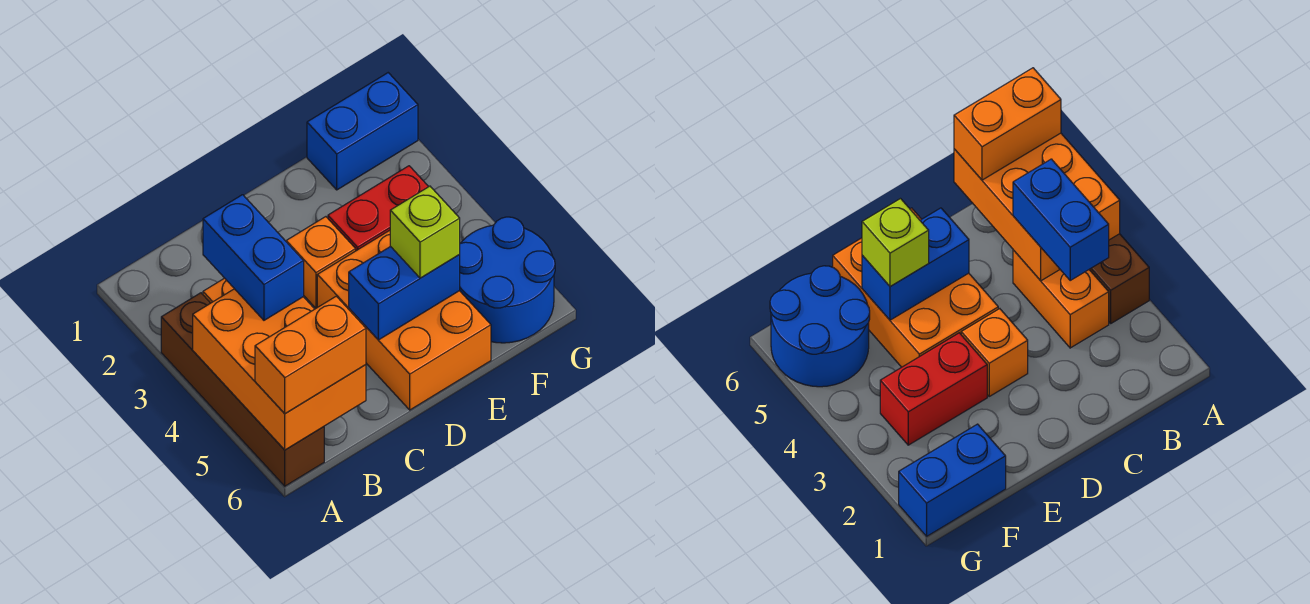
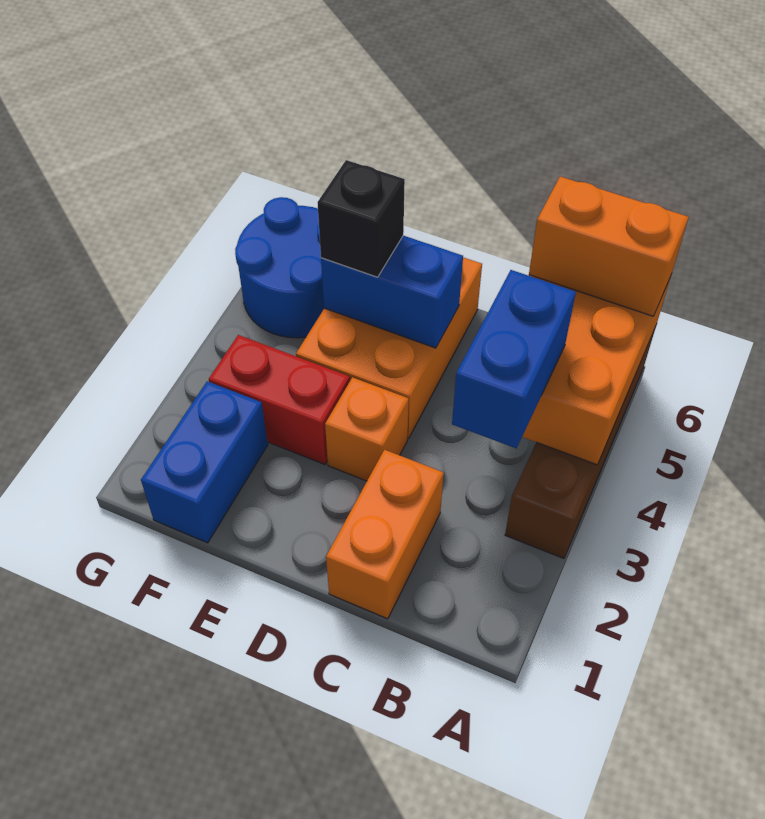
orange 1x2 brick [1013,250,1109,348] -> orange 1x2 brick moved to [326,450,444,619]
lime 1x1 brick [390,186,460,278] -> black 1x1 brick [317,160,405,277]
blue 1x2 brick [307,73,418,190] -> blue 1x2 brick turned to [141,381,268,543]

